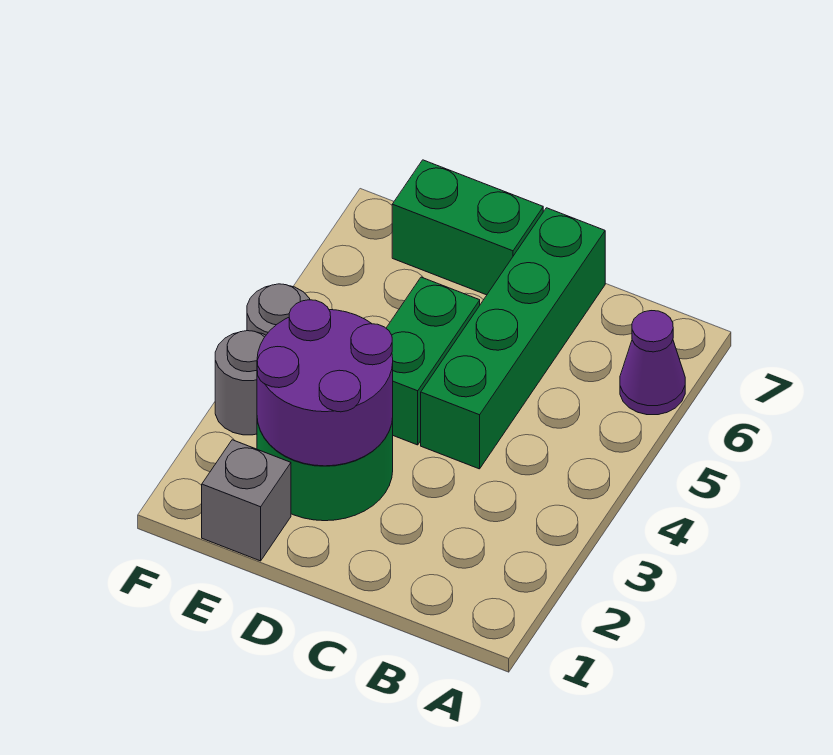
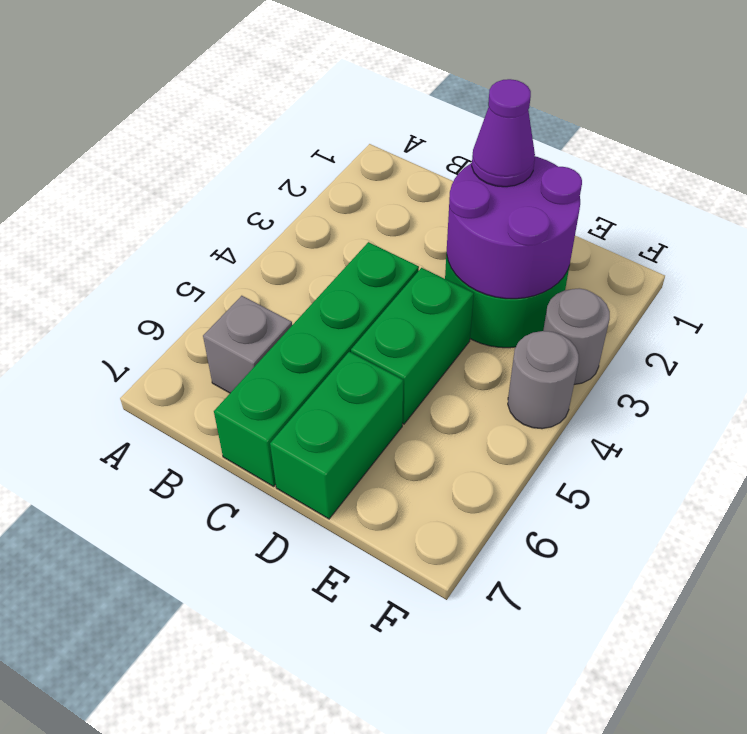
purple 1x1 cone [620,311,685,415] -> purple 1x1 cone moved to [472,79,535,187]
green 1x2 brick [392,160,543,295] -> green 1x2 brick turned to [270,352,403,519]
grey 1x1 brick [202,440,291,561] -> grey 1x1 brick moved to [203,296,292,393]

